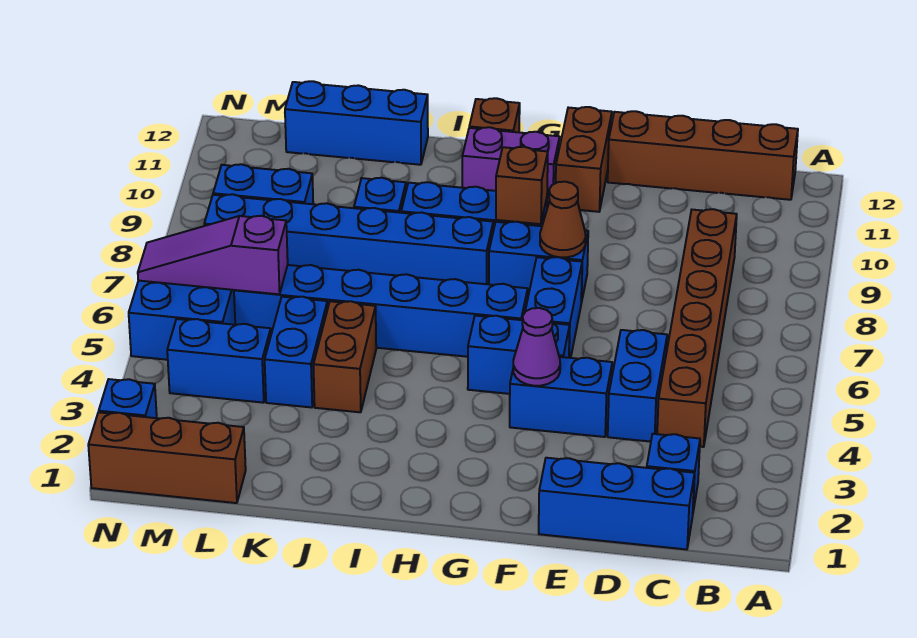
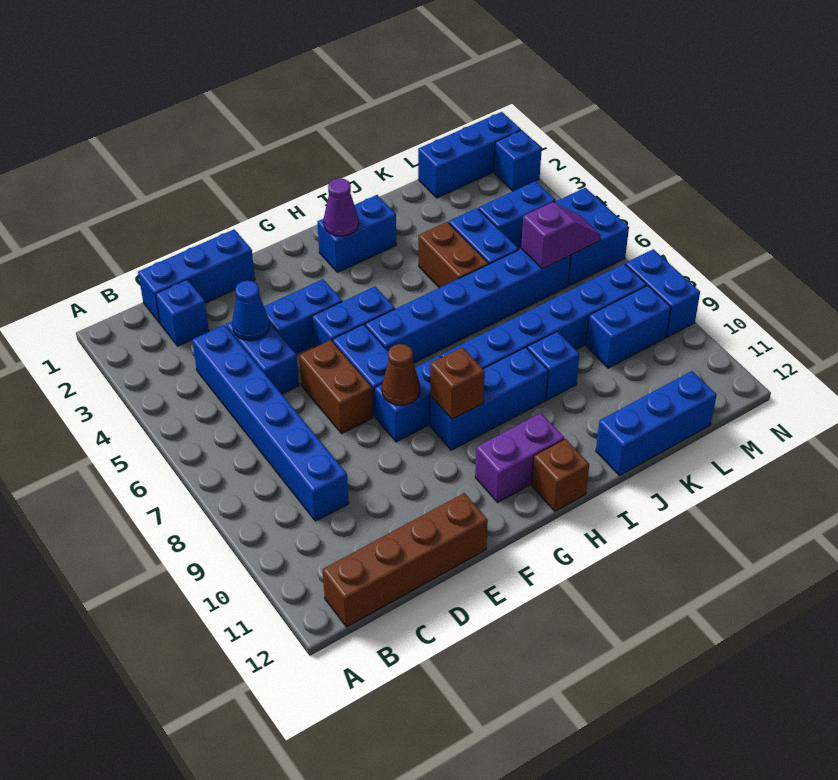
brown 1x6 brick [657,209,737,447] -> blue 1x6 brick [192,325,349,521]
none -> blue 1x1 cone [232,280,270,341]
purple 1x1 cone [513,308,560,386] -> purple 1x1 cone moved to [324,178,359,236]
brown 1x2 brick [556,107,612,212] -> brown 1x2 brick moved to [299,340,373,434]
none -> blue 1x2 brick [317,195,396,272]
brown 1x3 brick [88,412,246,503] -> blue 1x3 brick [418,112,521,198]
purple 1x3 slope [138,216,288,294] -> purple 1x2 slope [521,202,601,269]
none -> blue 1x2 brick [625,249,700,337]

